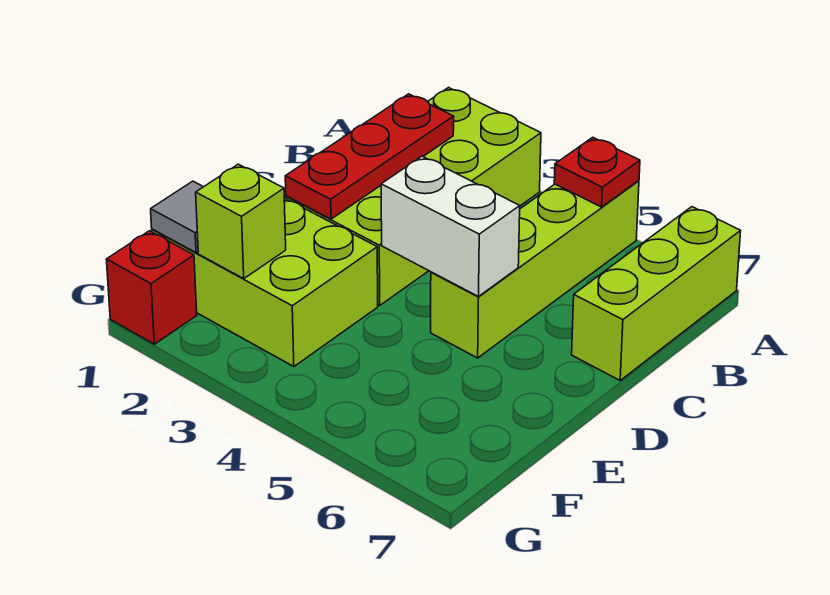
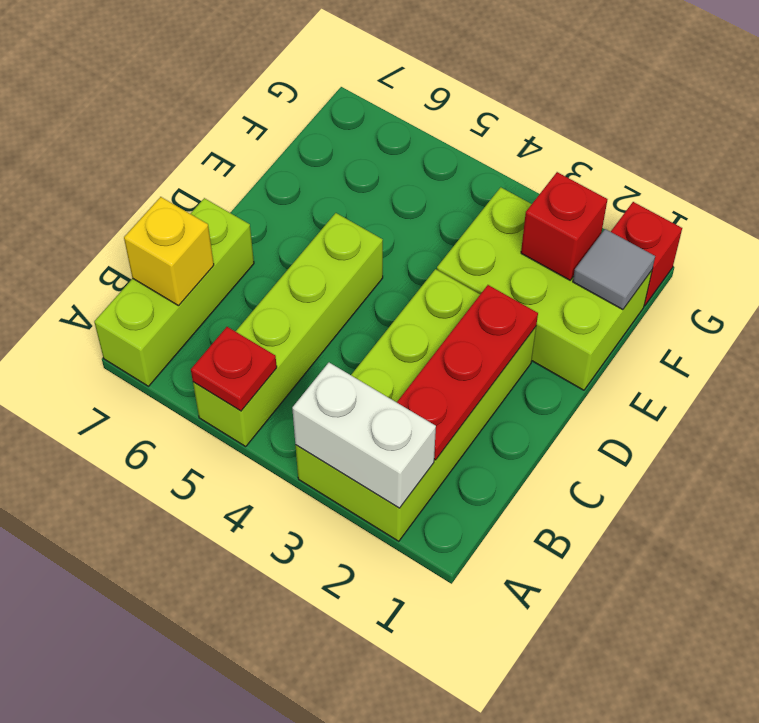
none -> yellow 1x1 brick [124,197,214,306]
white 1x2 brick [381,156,520,297] -> white 1x2 brick moved to [292,363,436,508]
lime 1x1 brick [196,164,286,279] -> red 1x1 brick [521,172,607,280]

